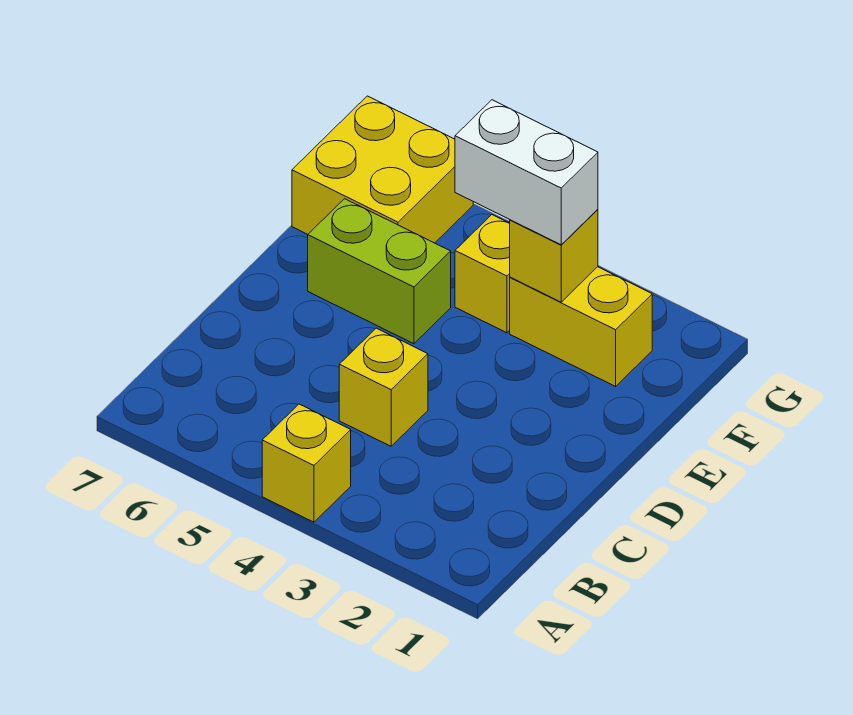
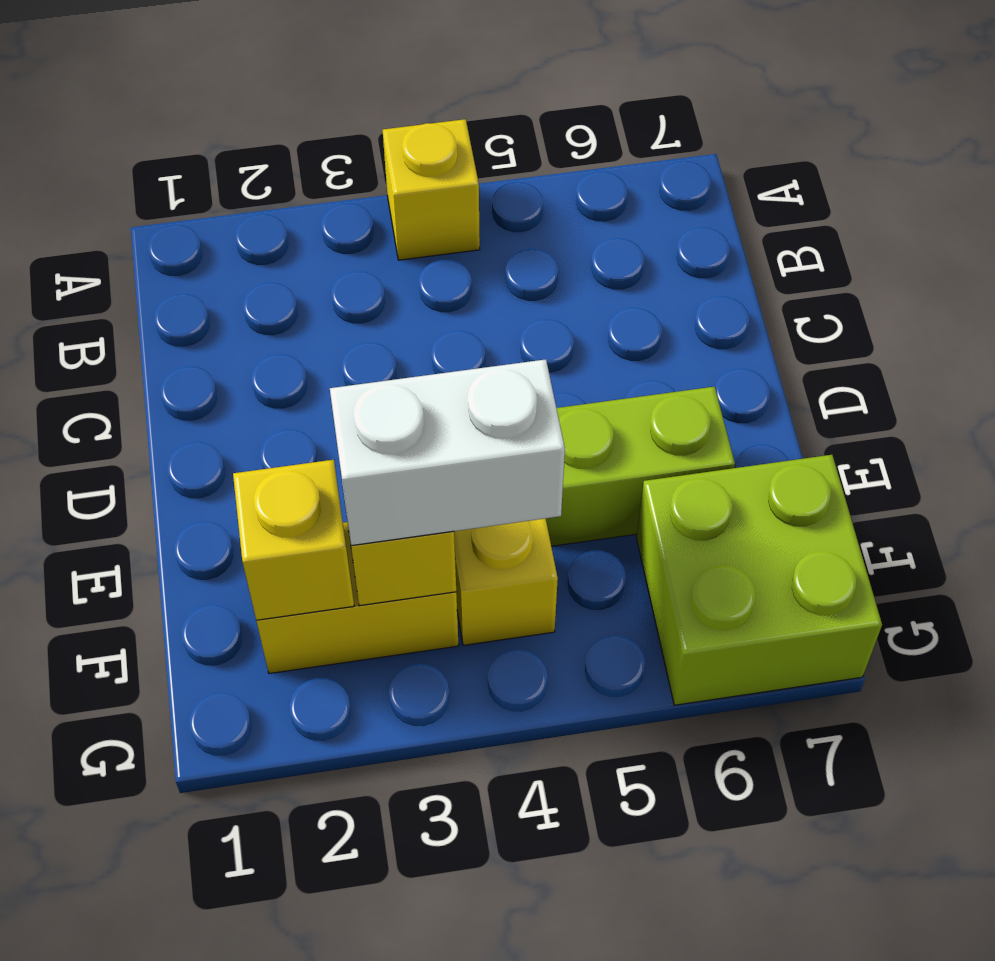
yellow 1x1 brick [339,328,428,446] -> yellow 1x1 brick moved to [233,460,354,620]
yellow 2x2 brick [292,96,473,243] -> lime 2x2 brick [636,455,882,705]

